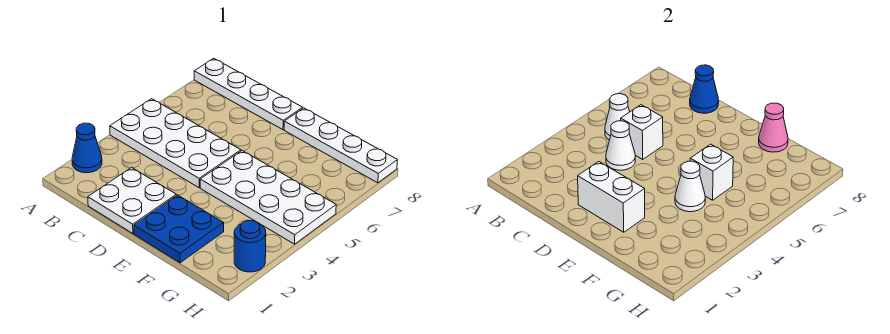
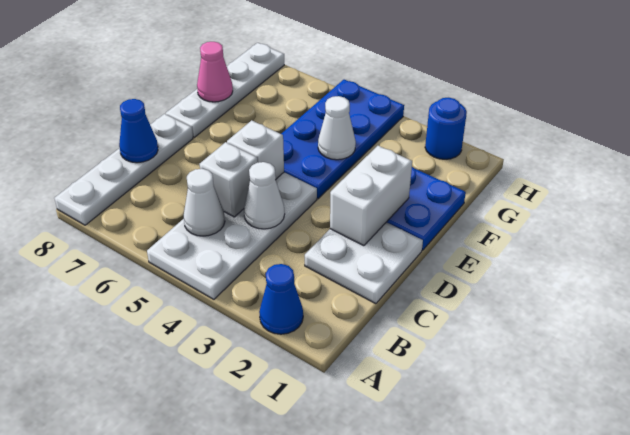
white 2x4 plate [200,151,336,244] -> blue 2x4 plate [281,80,404,199]
white 1x1 brick [690,144,733,200] -> white 1x1 brick moved to [227,120,284,180]

